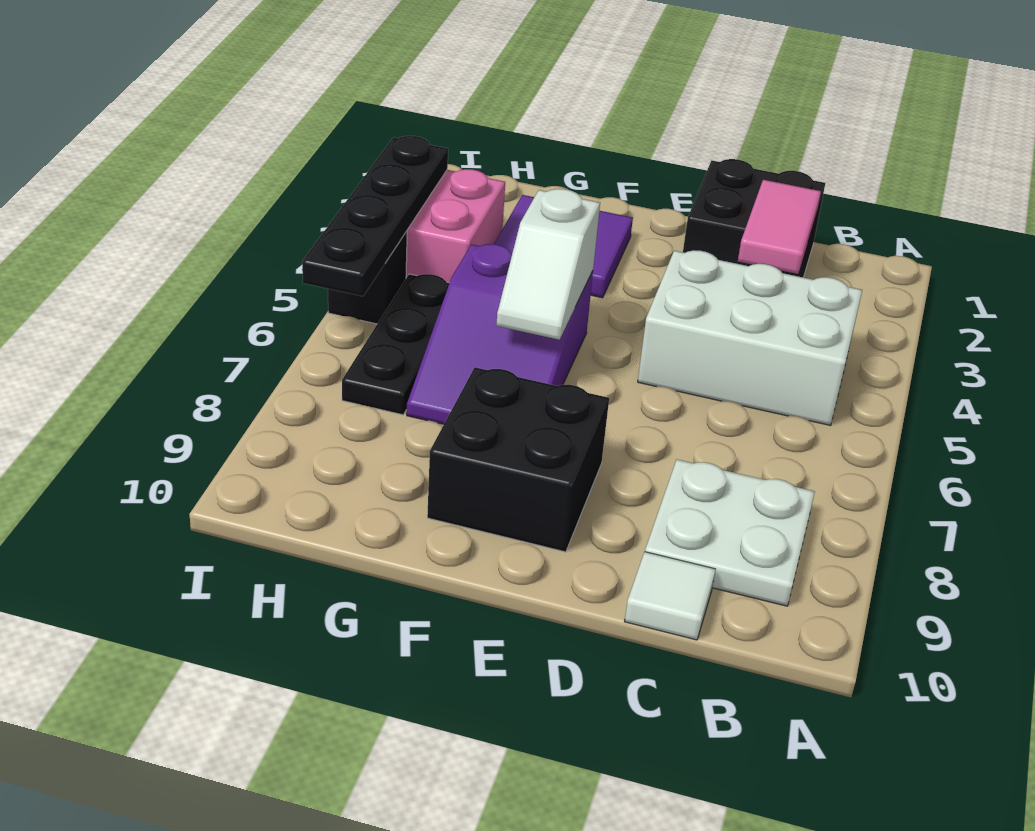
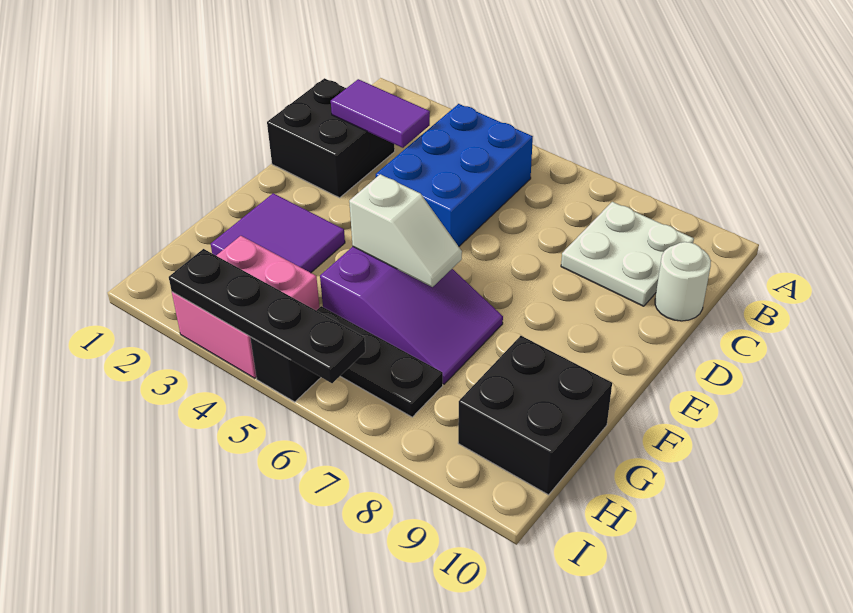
white 2x3 brick [638,250,862,426] -> blue 2x3 brick [376,104,533,246]
pink 1x2 tile [738,180,821,274] -> purple 1x2 tile [331,79,430,148]
white 1x1 tile [625,552,716,640] -> white 1x1 round brick [655,242,711,321]
black 2x2 brick [427,367,609,552] -> black 2x2 brick moved to [458,336,612,495]

